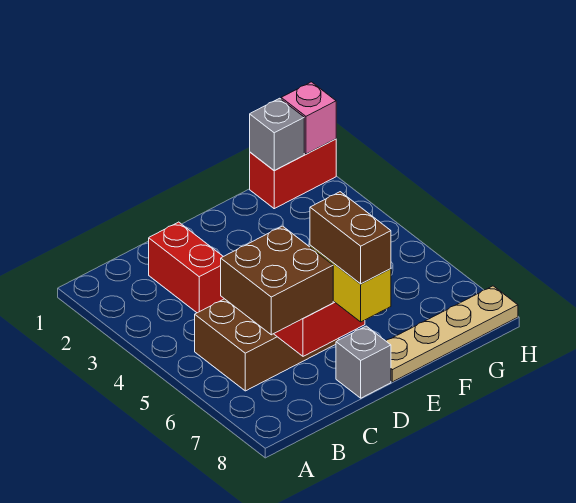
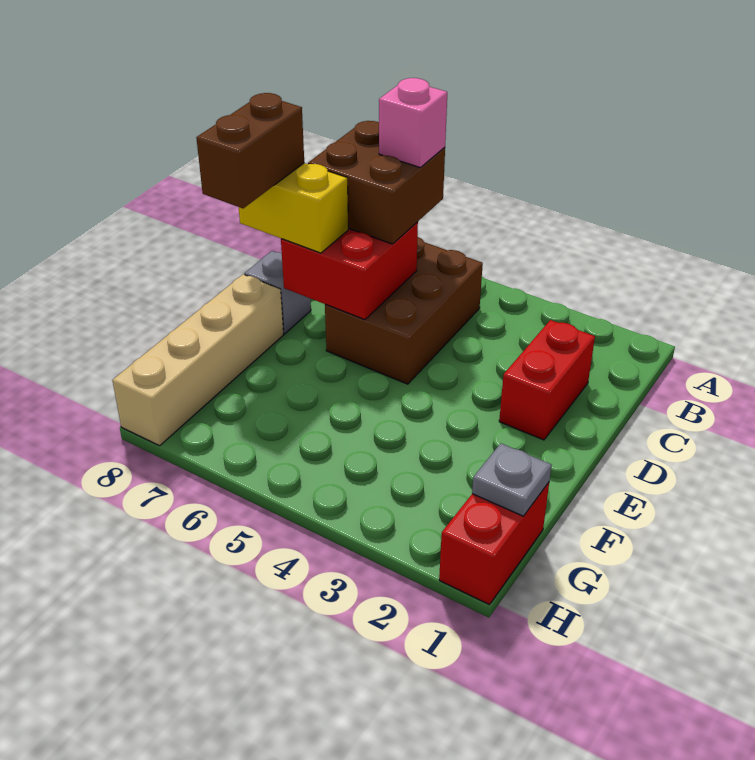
red 1x2 brick [149,222,224,313] -> red 1x2 brick turned to [499,320,595,440]
brown 1x2 brick [310,192,391,284] -> brown 1x2 brick turned to [196,93,304,208]
tan 1x4 plate [386,286,518,382] -> tan 1x4 brick [112,274,284,446]
grey 1x1 brick [250,98,304,171] -> grey 1x1 plate [472,443,552,516]
pink 1x1 brick [281,82,336,154] -> pink 1x1 brick moved to [379,78,447,168]

